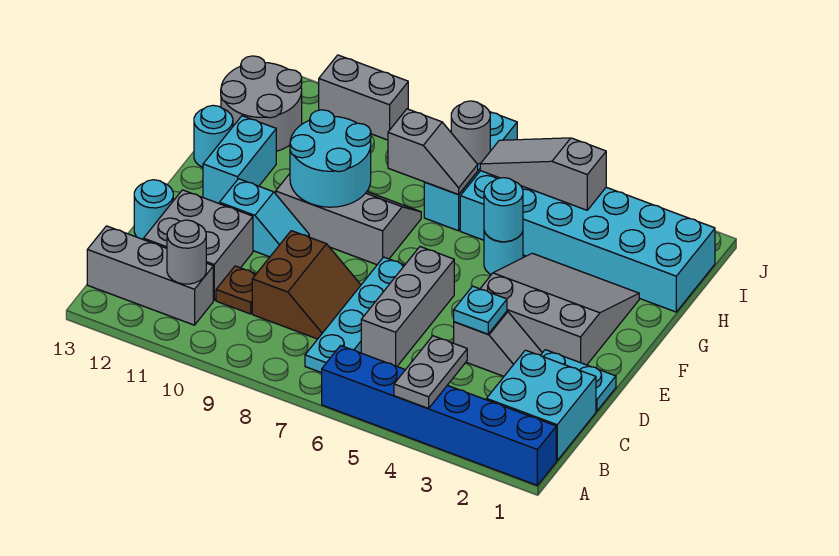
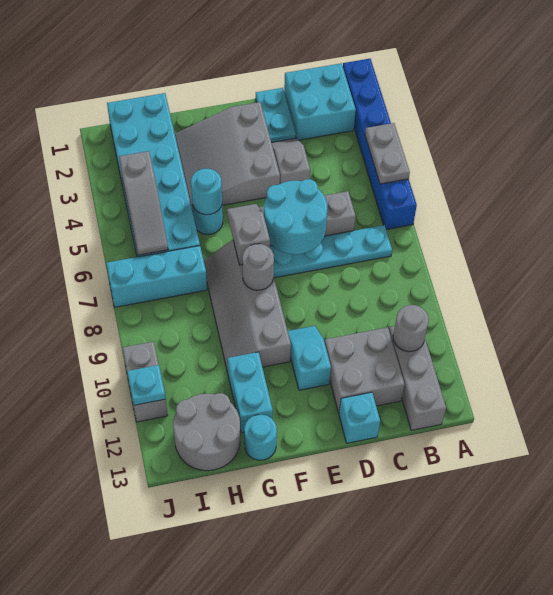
grey 1x2 plate [394,336,467,408] -> grey 1x2 plate turned to [365,123,410,184]
brown 2x2 slope [252,231,361,339] -> none
brown 1x1 plate [216,266,256,314] -> none
cyan 1x1 plate [454,286,507,334] -> cyan 1x1 plate moved to [127,365,166,405]
cyan 1x1 round brick [134,180,173,240] -> cyan 1x1 brick [339,392,380,443]
grey 2x3 slope [276,174,421,265] -> grey 2x4 slope [204,240,291,373]
cyan 2x2 round brick [290,110,371,207] -> cyan 2x2 round brick moved to [264,179,327,254]
cyan 1x2 brick [203,116,276,204] -> cyan 1x2 brick turned to [227,352,273,433]
grey 1x2 slope [388,109,478,195] -> grey 1x2 slope moved to [227,204,270,265]
grey 1x1 round brick [451,101,490,164] -> grey 1x1 round brick moved to [242,244,274,290]

